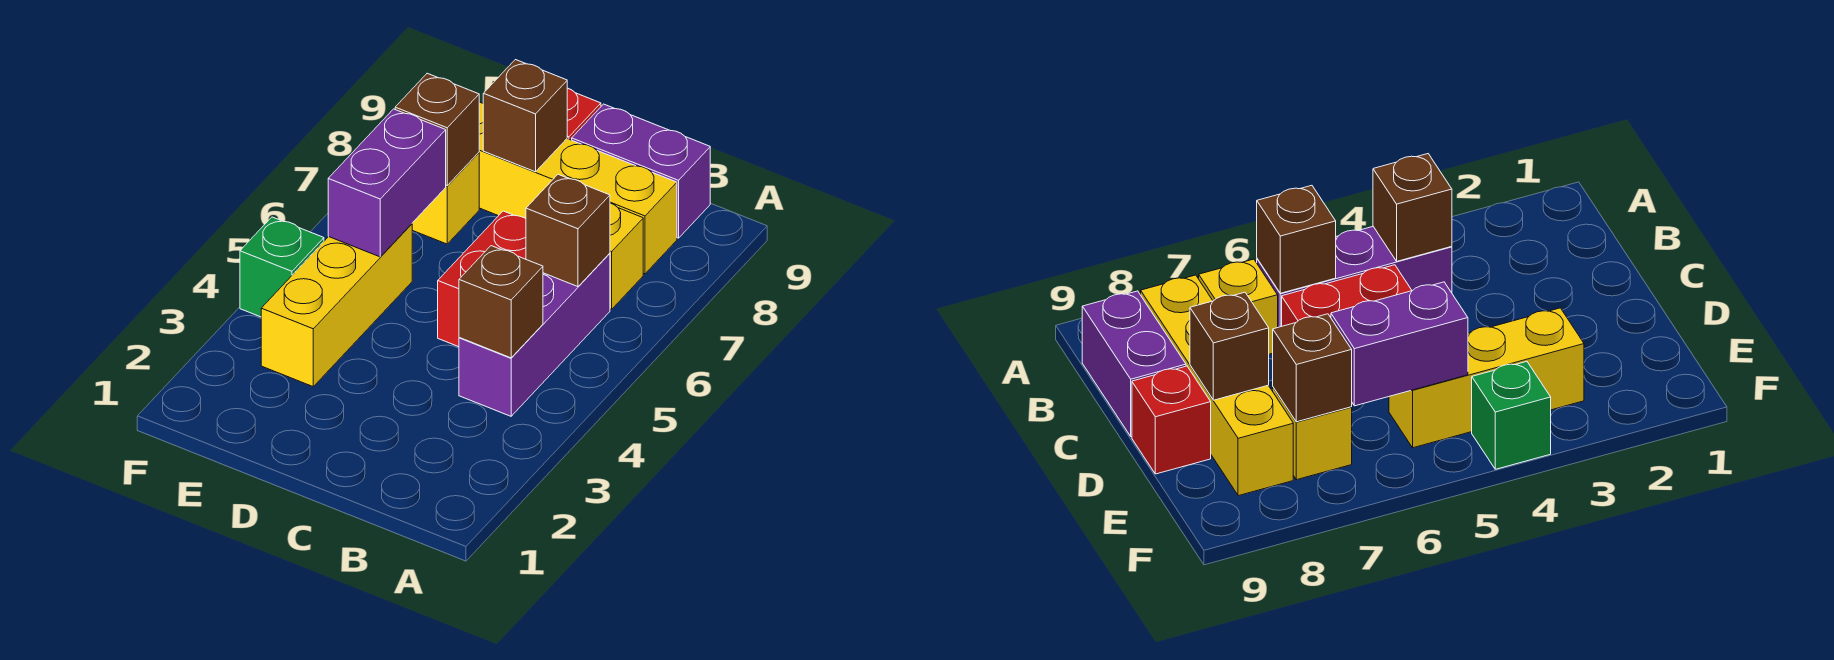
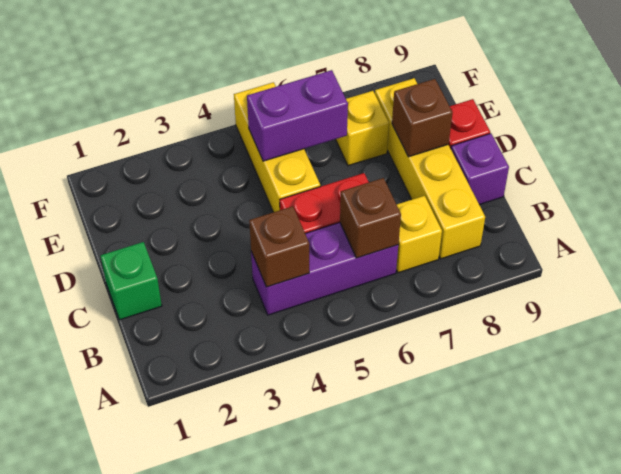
purple 1x2 brick [572,104,710,238] -> purple 1x1 brick [451,134,509,205]
yellow 1x3 brick [261,224,412,386] -> yellow 1x3 brick turned to [234,82,320,212]
brown 1x1 brick [395,73,479,185] -> none
green 1x1 brick [240,217,324,317] -> green 1x1 brick moved to [101,242,162,320]

